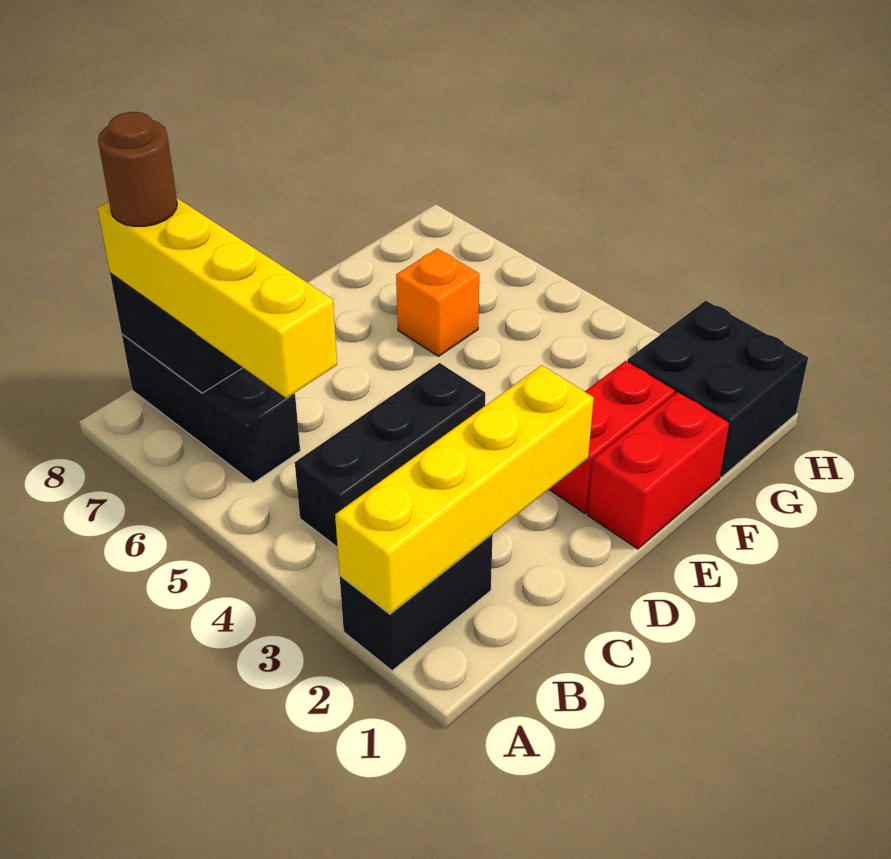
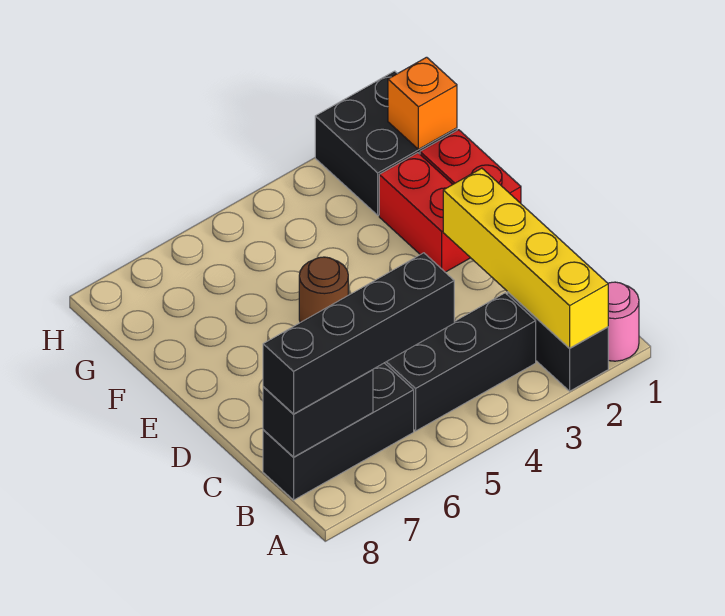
none -> pink 1x1 round brick [608,282,639,361]
black 1x3 brick [295,363,485,547] -> black 1x3 brick turned to [385,293,536,431]
yellow 1x4 brick [98,198,337,398] -> black 1x4 brick [263,253,454,414]
brown 1x1 round brick [98,112,177,226] -> brown 1x1 round brick moved to [299,257,348,323]
orange 1x1 brick [396,249,479,356] -> orange 1x1 brick moved to [388,57,457,149]

